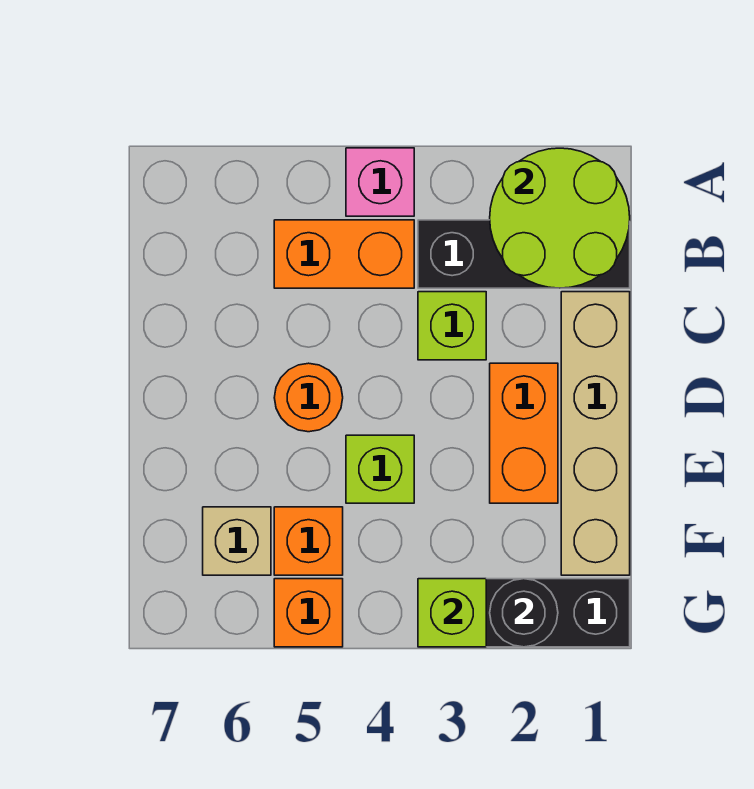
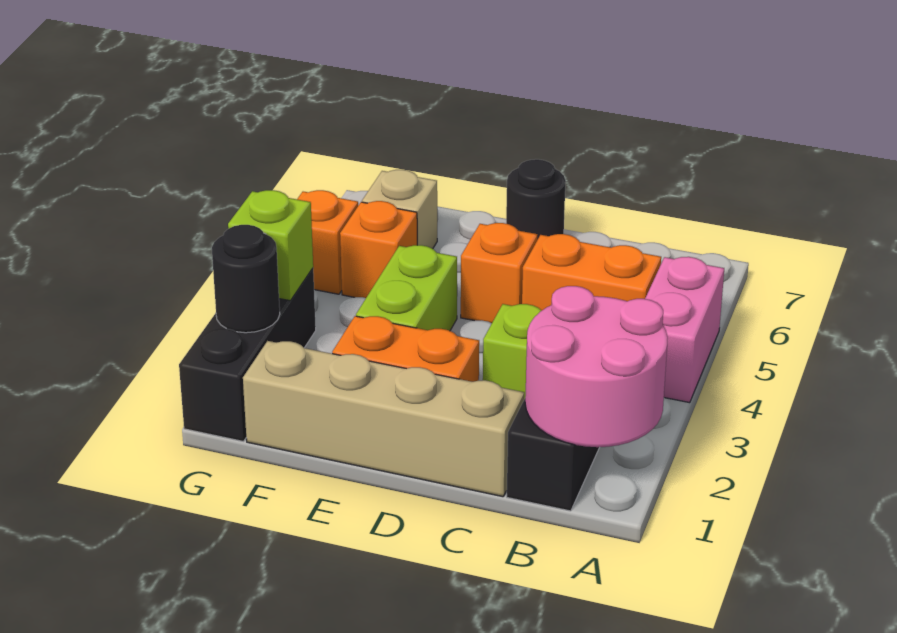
lime 2x2 round brick [490,148,630,288] -> pink 2x2 round brick [525,286,668,447]
pink 1x1 brick [346,148,414,216] -> pink 1x2 brick [645,257,724,403]
orange 1x2 brick [274,220,414,288] -> orange 1x2 brick turned to [522,234,661,310]
orange 1x1 round brick [274,363,343,432] -> orange 1x1 brick [461,223,538,323]
none -> black 1x1 round brick [506,159,566,240]
lime 1x1 brick [346,435,414,503] -> lime 1x2 brick [356,245,457,331]

